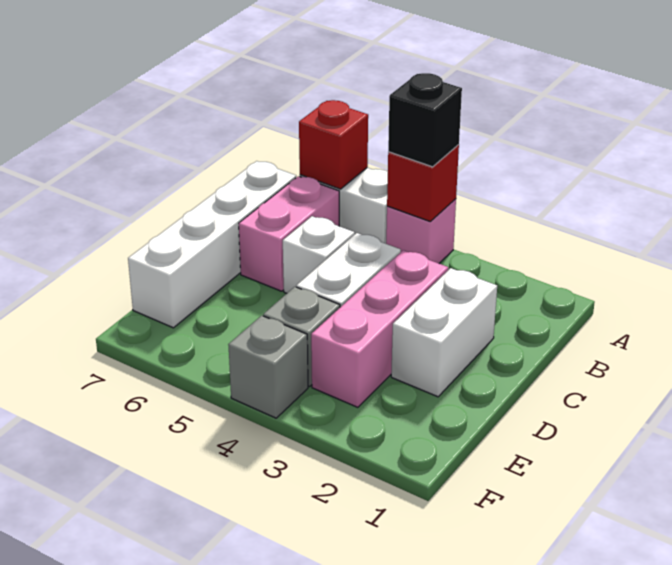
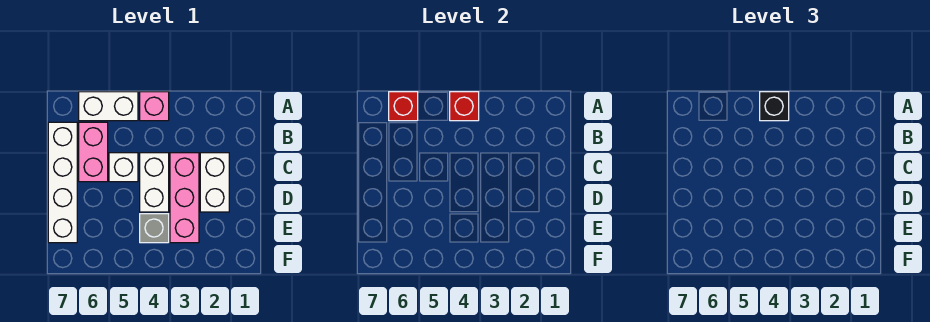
grey 1x1 brick [228,315,308,418] -> none

